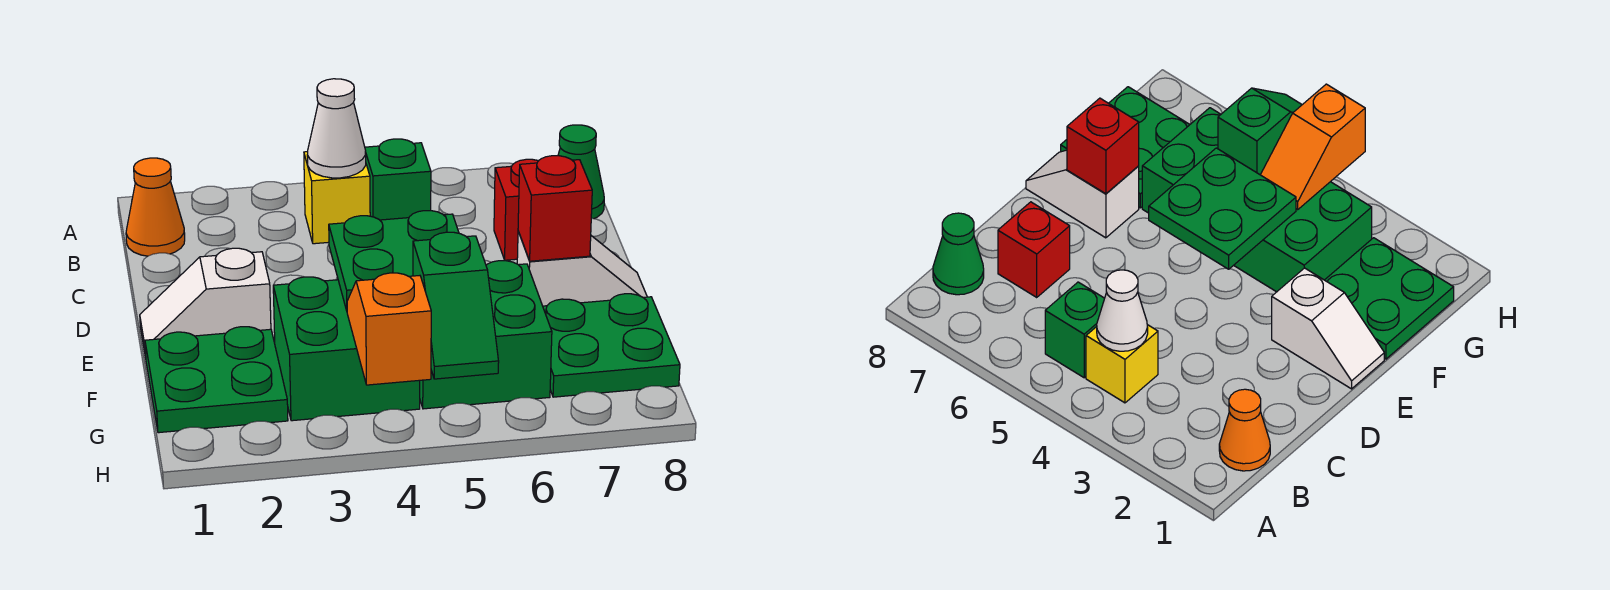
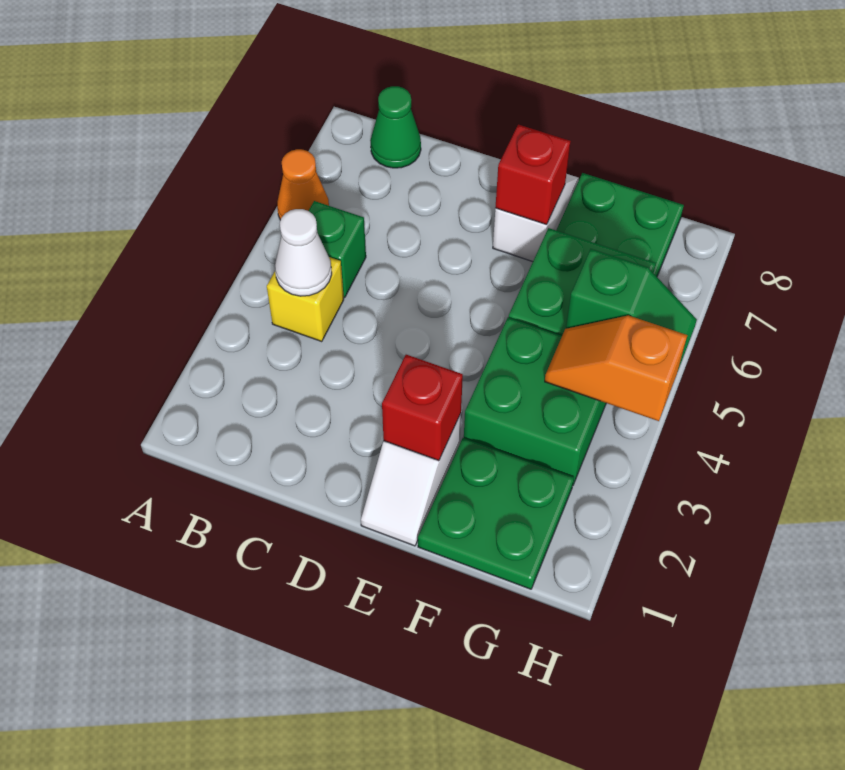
orange 1x1 cone [126,158,185,256] -> orange 1x1 cone moved to [277,149,329,220]
red 1x1 brick [494,159,538,260] -> red 1x1 brick moved to [382,355,463,461]
green 2x2 plate [329,211,459,311] -> none

